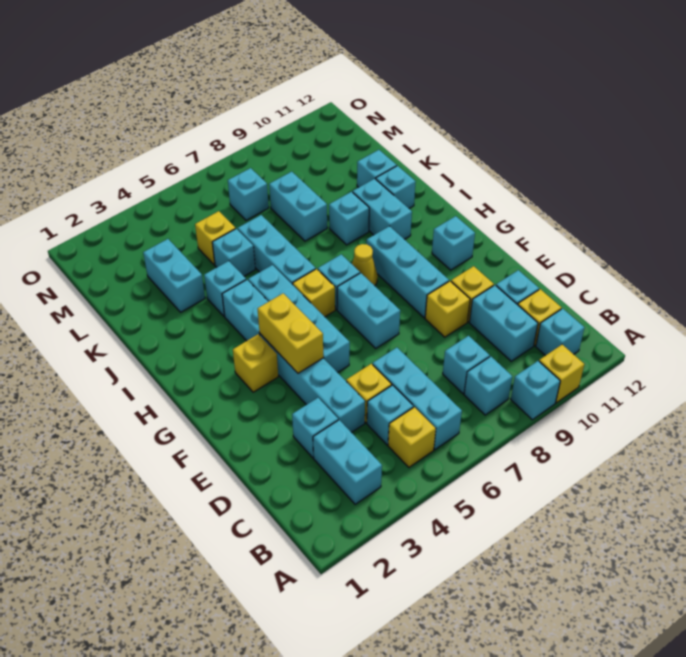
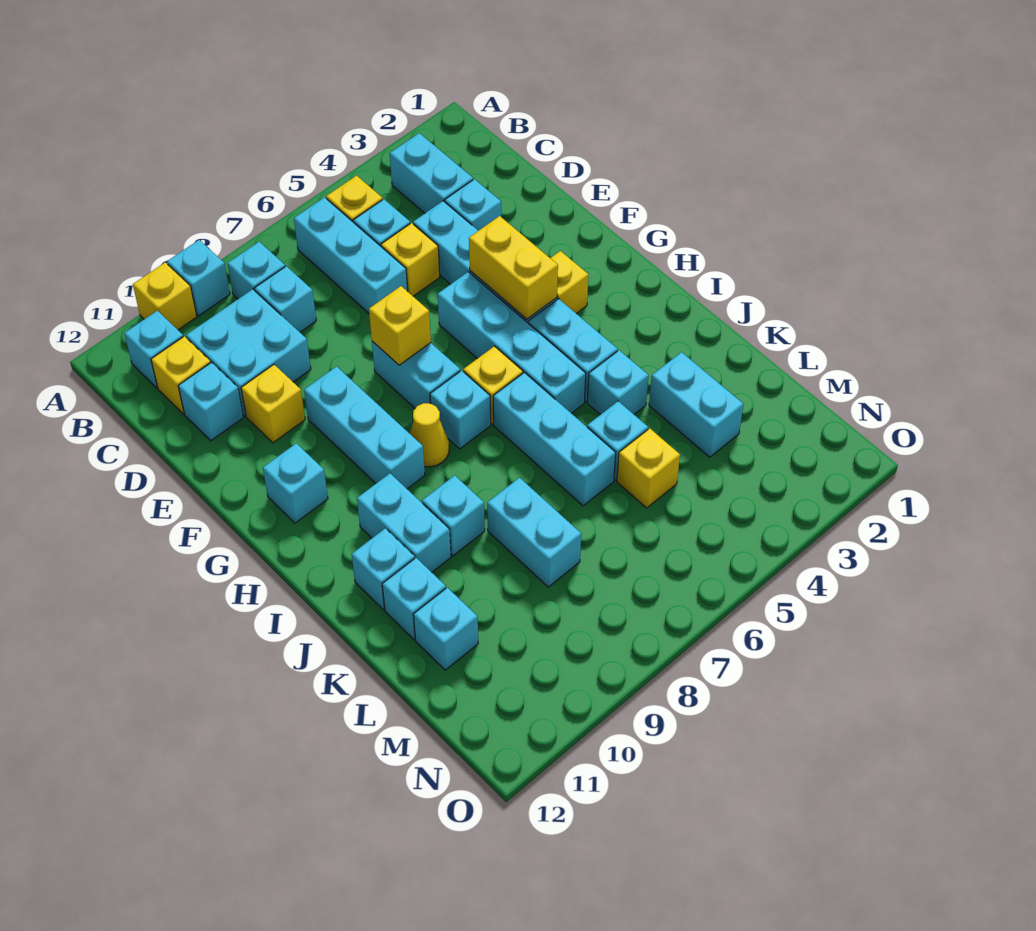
cyan 1x2 brick [469,285,538,361] -> cyan 2x2 brick [186,289,311,416]
yellow 1x1 brick [425,281,470,337] -> yellow 1x1 brick moved to [369,286,431,365]
cyan 1x1 brick [228,168,269,220] -> cyan 1x1 brick moved to [413,587,478,670]

